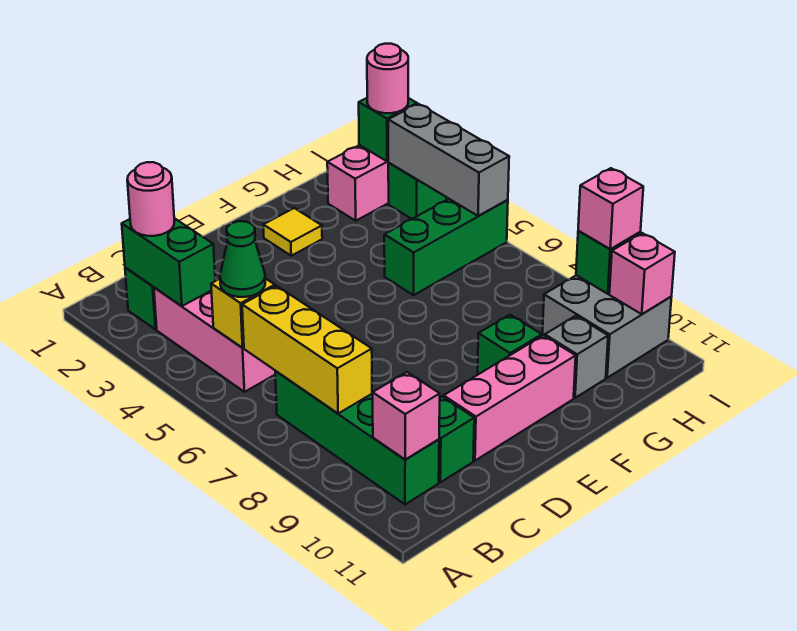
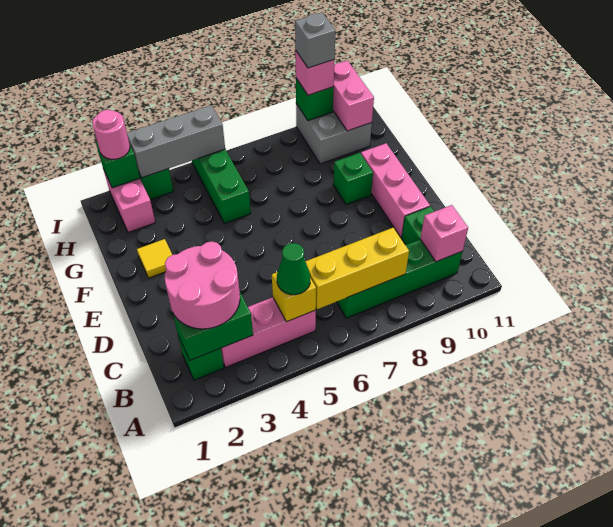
pink 1x1 round brick [127,162,174,236] -> pink 2x2 round brick [165,241,240,329]
grey 1x1 brick [545,316,608,398] -> grey 1x1 brick moved to [295,12,336,68]
pink 1x1 brick [609,233,675,314] -> pink 1x2 brick [333,61,374,131]

